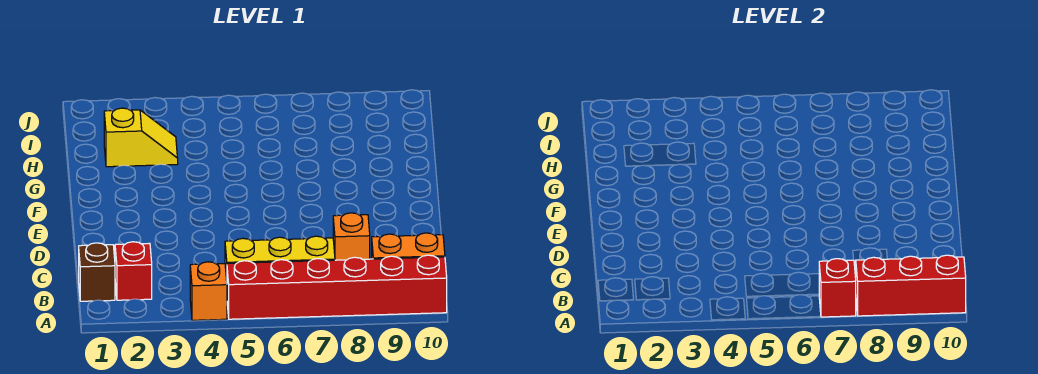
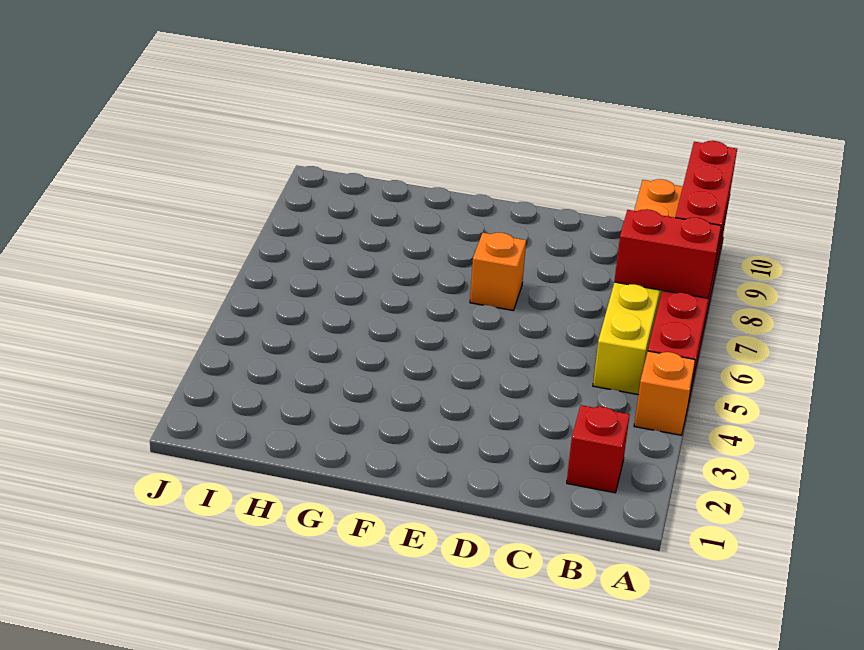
red 1x1 brick [819,259,856,317] -> red 1x2 brick [614,209,721,298]
brown 1x1 brick [79,243,115,301] -> none
orange 1x1 brick [333,213,370,260] -> orange 1x1 brick moved to [470,233,526,310]
yellow 1x2 slope [104,108,178,167] -> none

